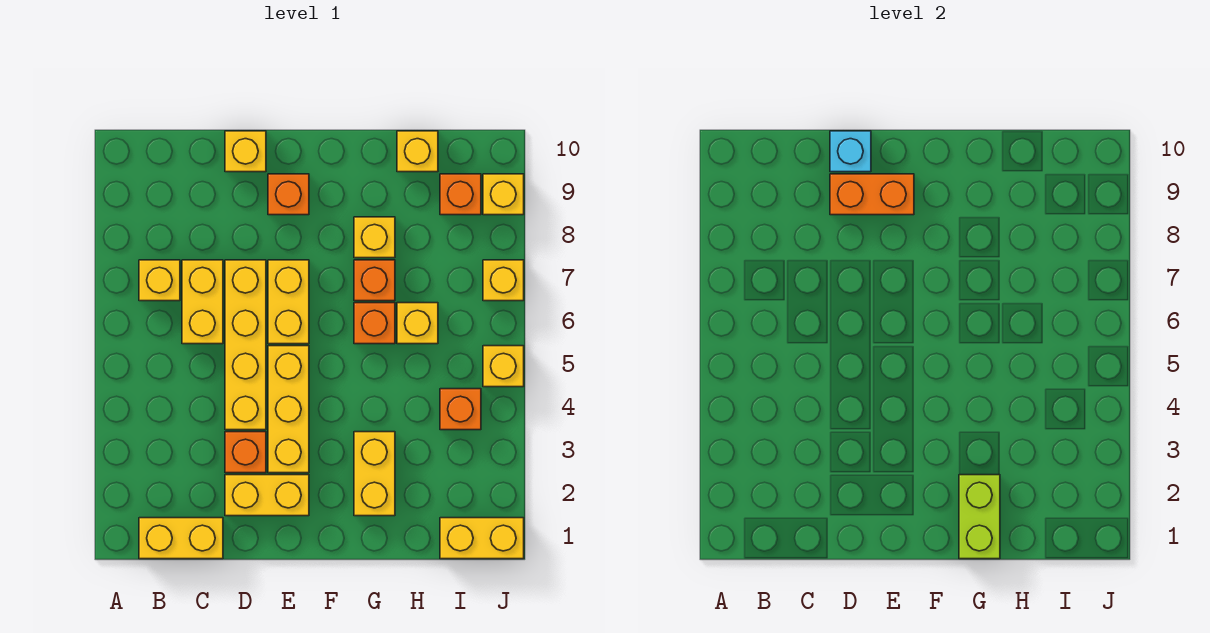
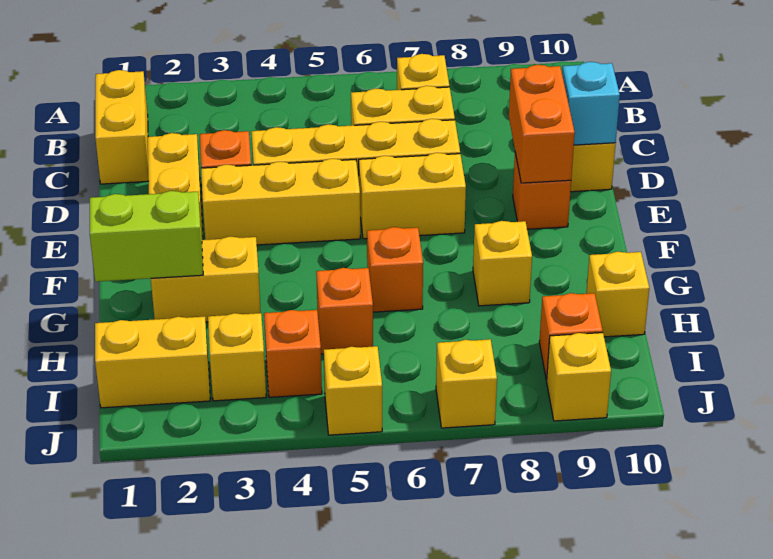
orange 1x1 brick [354,260,395,301] -> orange 1x1 brick moved to [316,268,373,354]
yellow 1x1 brick [397,303,438,344] -> yellow 1x1 brick moved to [208,313,266,401]
yellow 1x2 brick [440,518,524,559] -> yellow 1x2 brick turned to [95,317,210,408]

